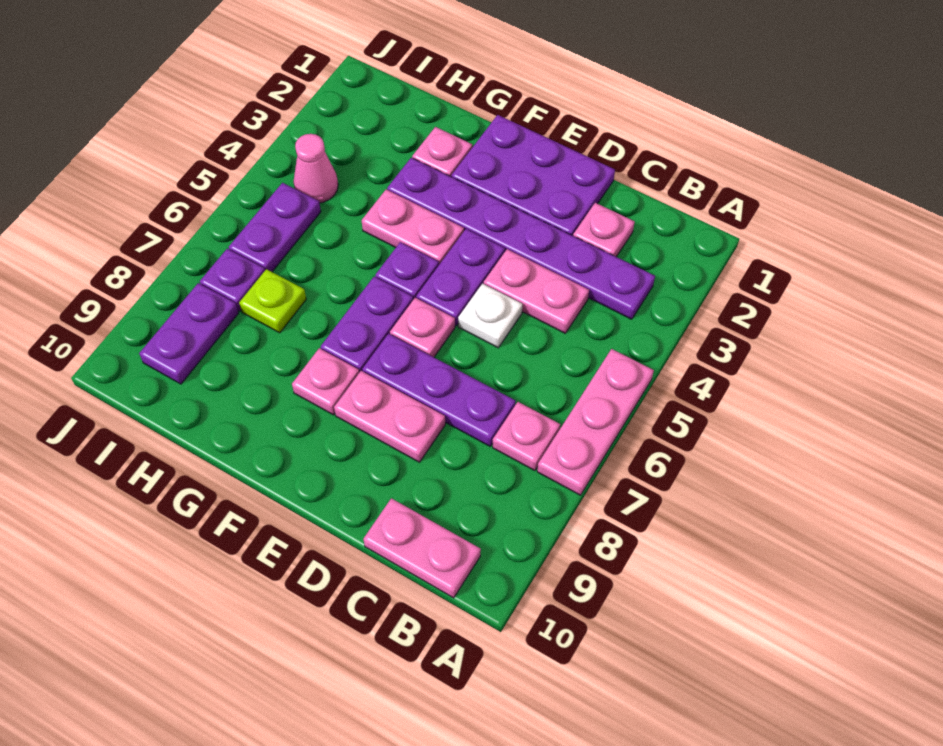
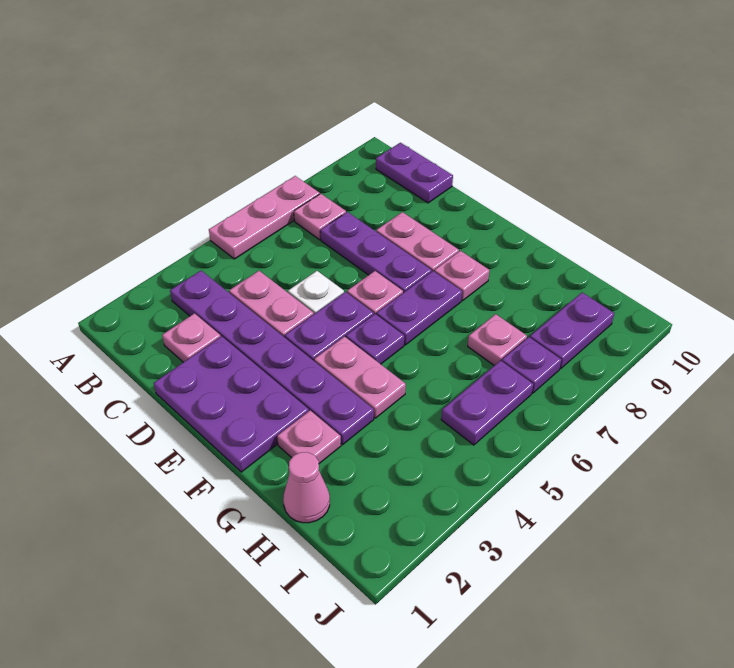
pink 1x2 plate [363,498,481,598] -> purple 1x2 plate [376,143,453,203]
lime 1x1 plate [239,269,306,333] -> pink 1x1 plate [468,314,527,366]
pink 1x1 cone [293,134,338,203] -> pink 1x1 cone moved to [283,452,330,523]

